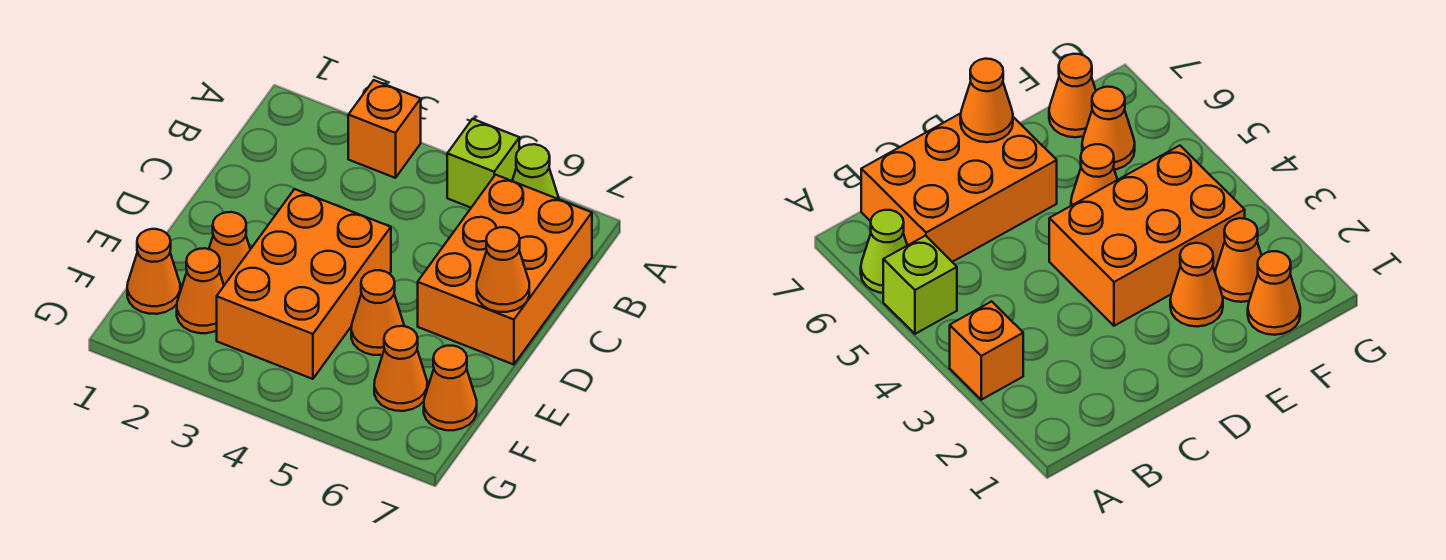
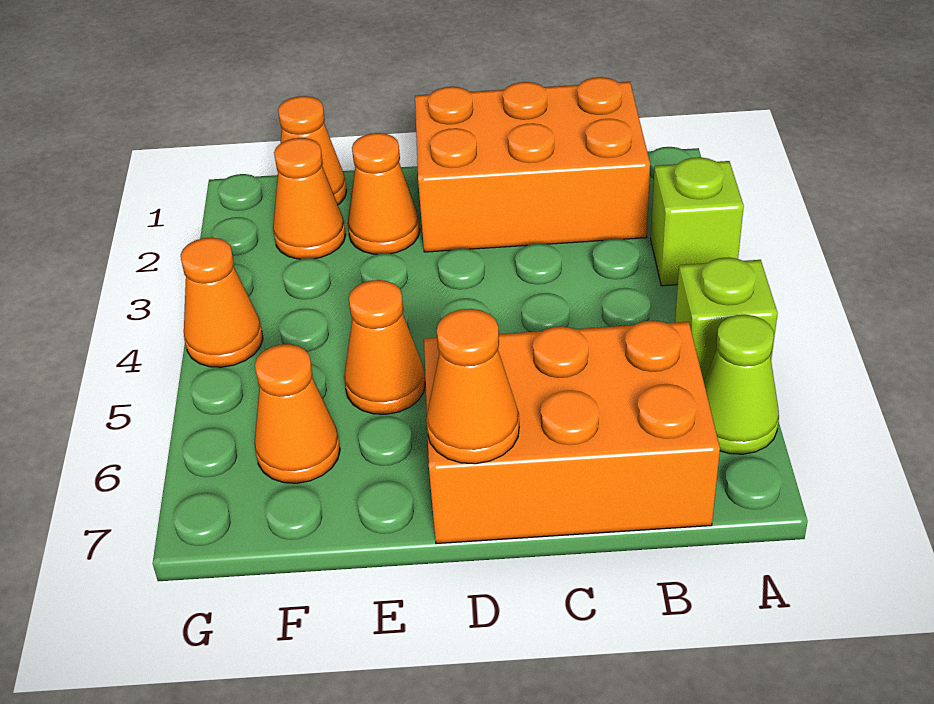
orange 1x1 brick [348,80,421,178] -> lime 1x1 brick [651,157,744,286]
orange 2x3 brick [217,189,391,379] -> orange 2x3 brick moved to [415,77,650,252]
orange 1x1 cone [424,346,477,430] -> orange 1x1 cone moved to [181,237,263,367]

